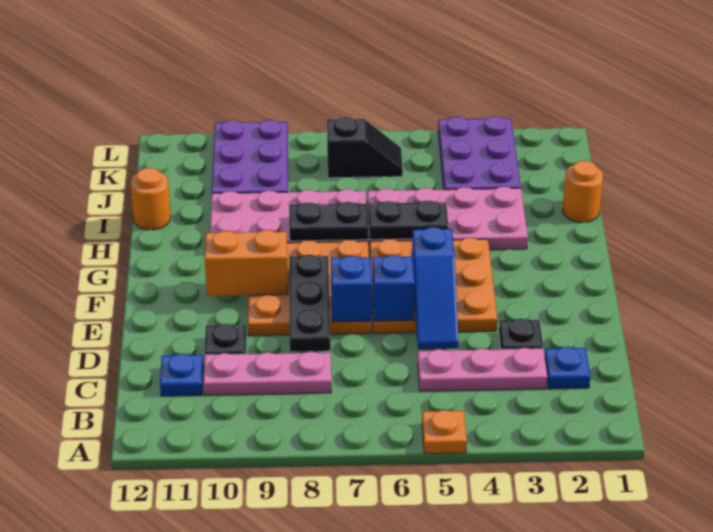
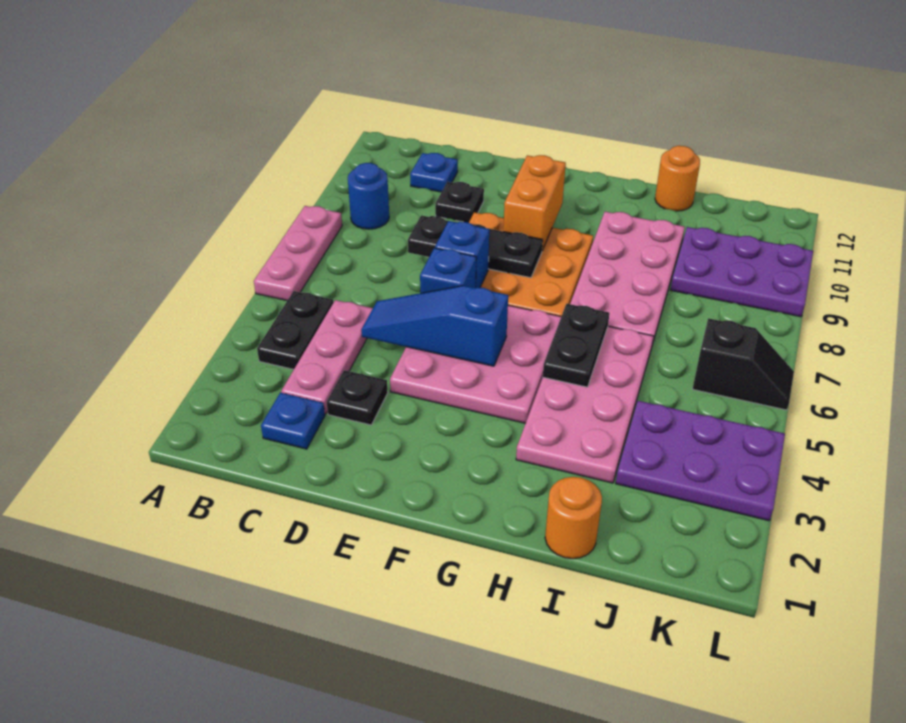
orange 1x1 plate [422,410,467,454] -> none
none -> blue 1x1 round brick [348,163,389,229]
pink 1x3 plate [203,352,331,395] -> pink 1x3 plate moved to [254,206,342,301]
orange 3x3 plate [370,238,497,333] -> pink 3x3 plate [390,305,561,423]
black 1x2 plate [289,202,368,241] -> black 1x2 plate moved to [257,291,333,369]
black 1x2 slope [327,117,403,178] -> black 1x2 slope turned to [693,318,794,410]

